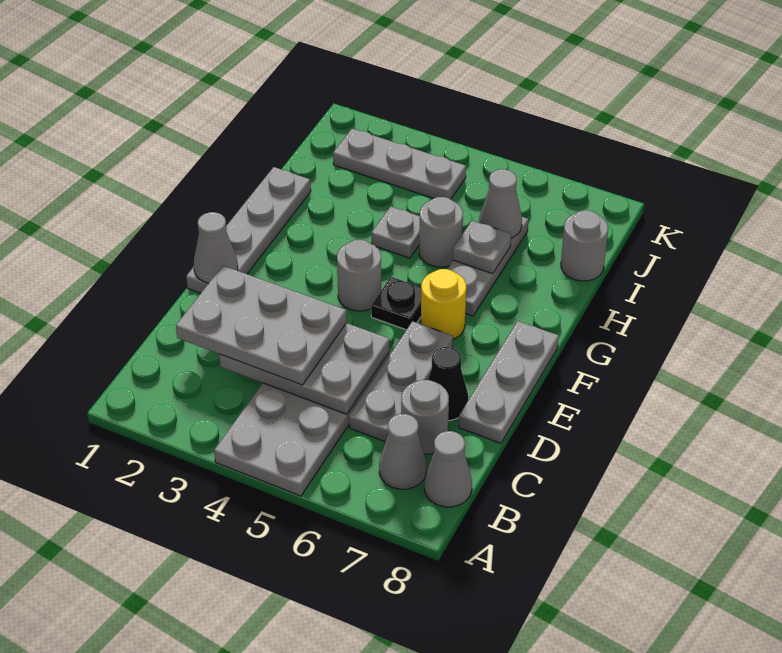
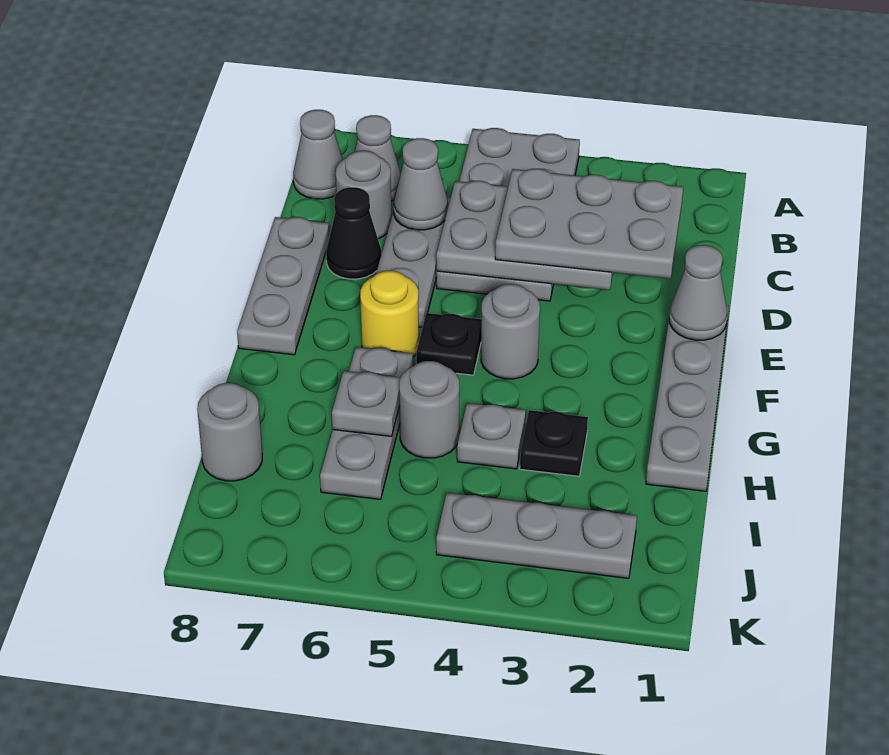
none -> black 1x1 plate [520,410,588,476]
grey 1x1 cone [479,169,522,238] -> grey 1x1 cone moved to [393,138,448,230]

